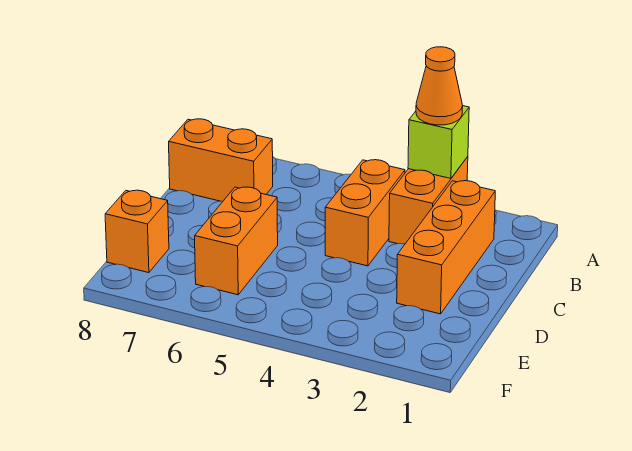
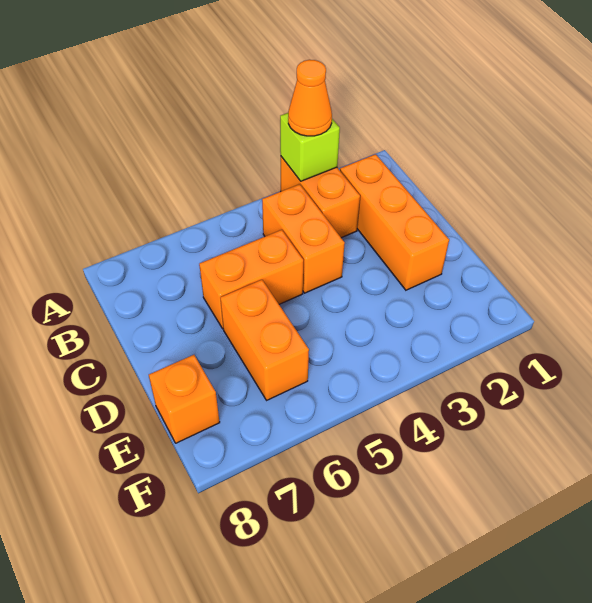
orange 1x2 brick [169,119,273,201] -> orange 1x2 brick moved to [199,230,303,329]

